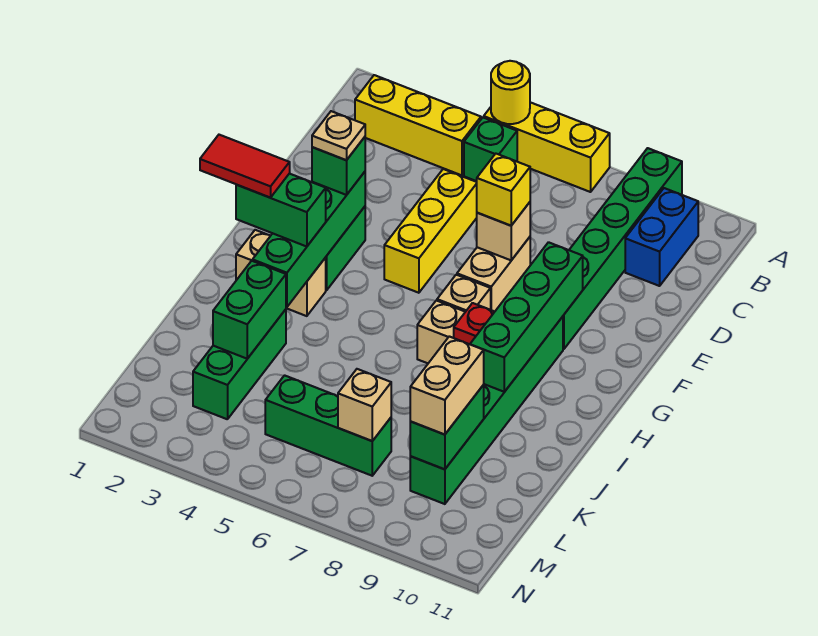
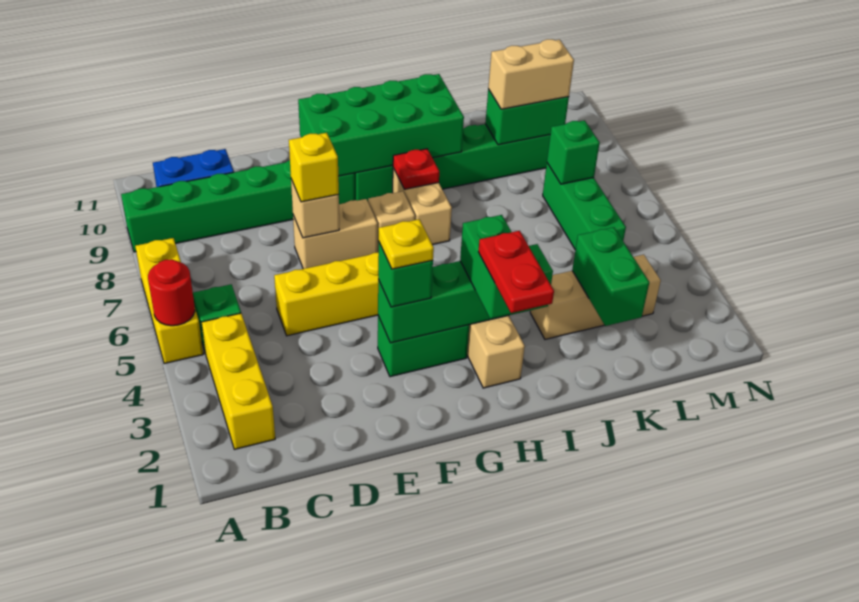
yellow 1x1 round brick [491,61,530,124] -> red 1x1 round brick [148,259,195,326]
tan 1x1 plate [312,111,365,160] -> yellow 1x1 plate [379,219,434,269]
green 1x4 brick [470,242,583,392] -> green 2x4 brick [298,74,464,176]
red 1x2 tile [200,135,290,198] -> red 1x2 plate [478,231,554,313]
green 1x3 brick [193,309,286,419] -> tan 1x3 brick [530,255,661,339]
green 1x2 brick [213,261,286,359] -> green 1x2 brick turned to [572,227,649,326]
tan 1x1 brick [338,369,391,441] -> green 1x1 brick [547,120,600,184]

